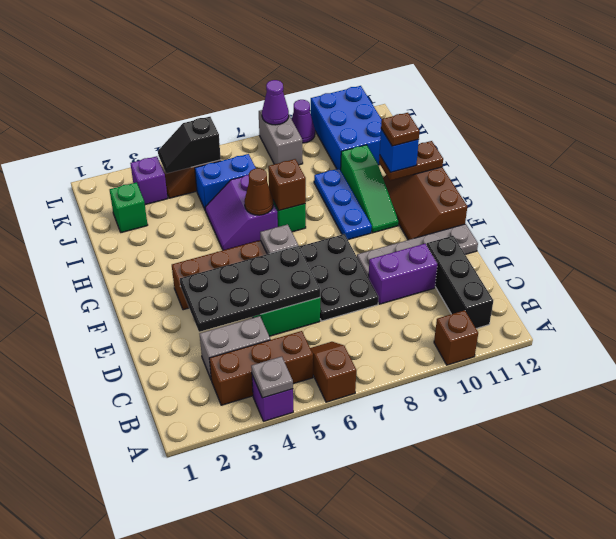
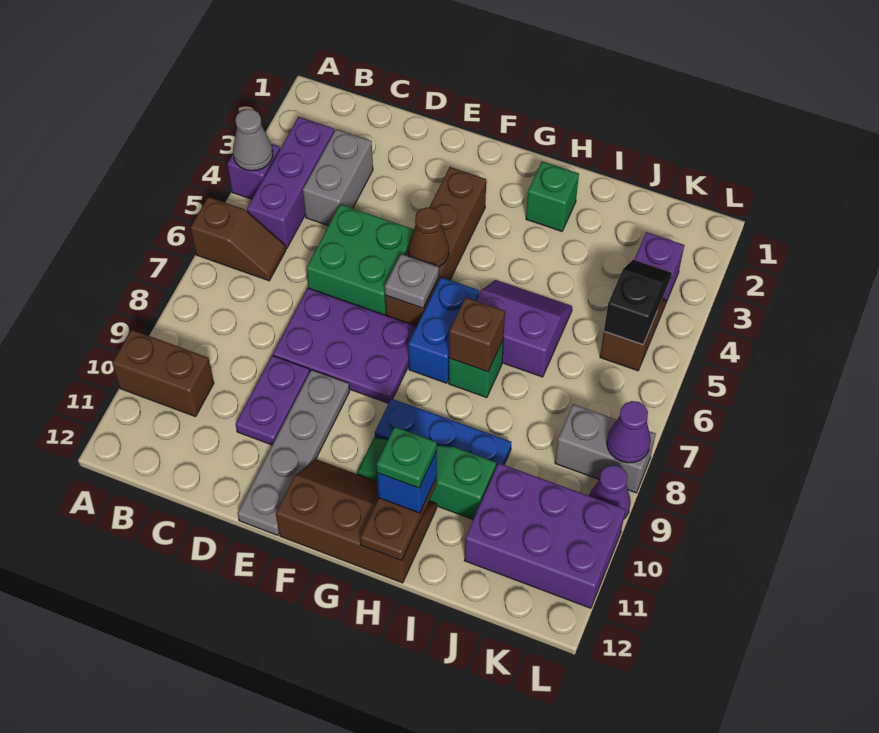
grey 1x1 plate [251,357,293,398] -> grey 1x1 cone [233,109,273,171]
brown 1x1 brick [434,310,478,365] -> brown 1x2 brick [112,330,214,417]
brown 1x3 brick [209,331,313,405] -> purple 1x3 brick [247,117,334,249]
black 1x3 brick [427,236,493,328] -> none
black 2x4 plate [180,246,320,332] -> none
black 2x3 plate [299,234,379,321] -> purple 2x3 plate [273,288,417,403]
purple 1x2 brick [369,244,437,304] -> purple 1x2 plate [236,356,310,445]
brown 1x1 cone [244,168,273,215] -> brown 1x1 cone moved to [408,207,449,267]
brown 1x1 plate [381,113,419,146] -> green 1x1 plate [377,427,437,488]
green 1x1 brick [110,183,148,233] -> green 1x1 brick moved to [526,161,579,231]
blue 1x2 brick [195,154,256,209] -> blue 1x2 brick moved to [408,277,479,383]
blue 2x3 brick [311,86,382,170] -> purple 2x3 brick [464,463,626,608]

